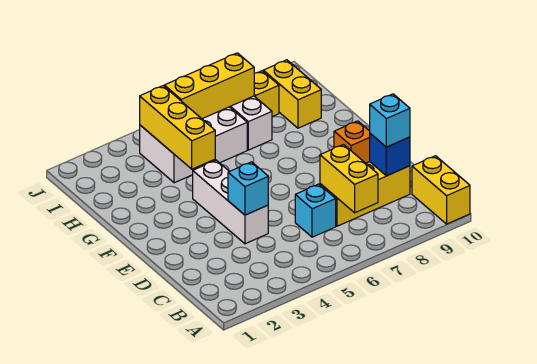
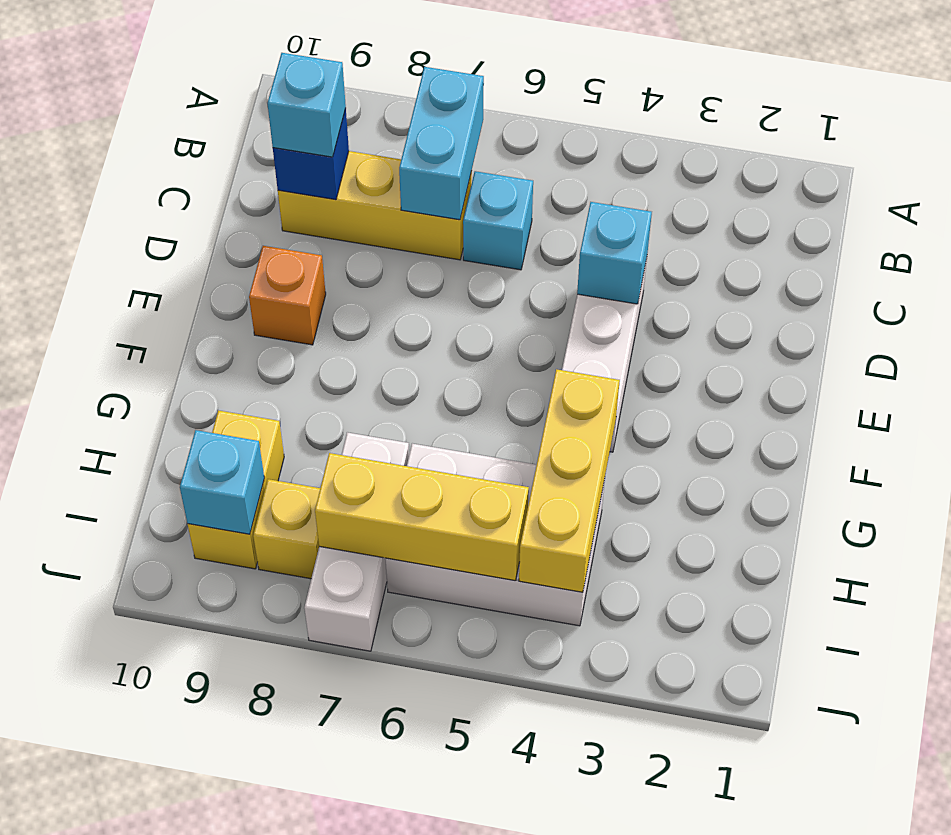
yellow 1x2 brick [412,156,470,224] -> none
yellow 1x2 brick [320,145,378,213] -> cyan 1x2 brick [399,67,484,220]
none -> cyan 1x1 brick [180,430,264,534]

